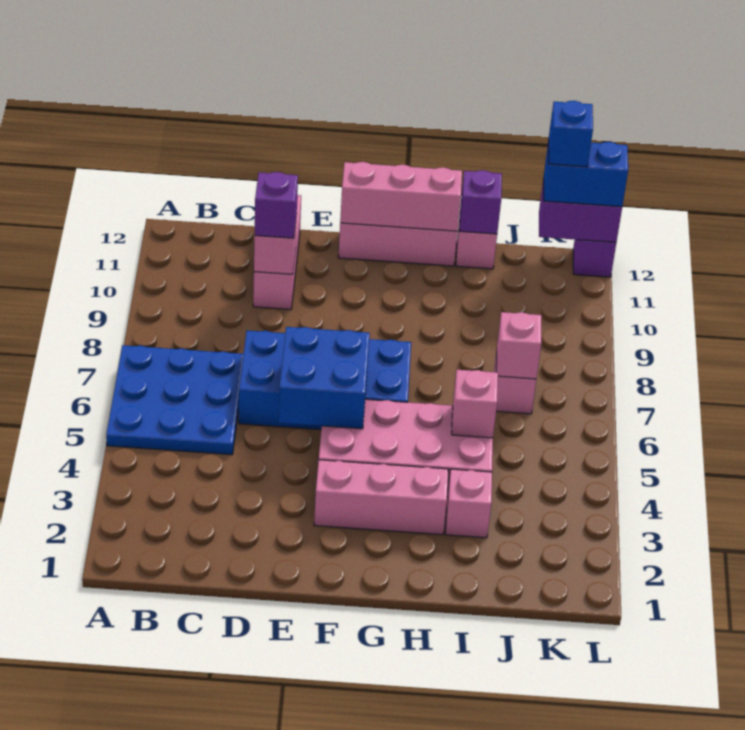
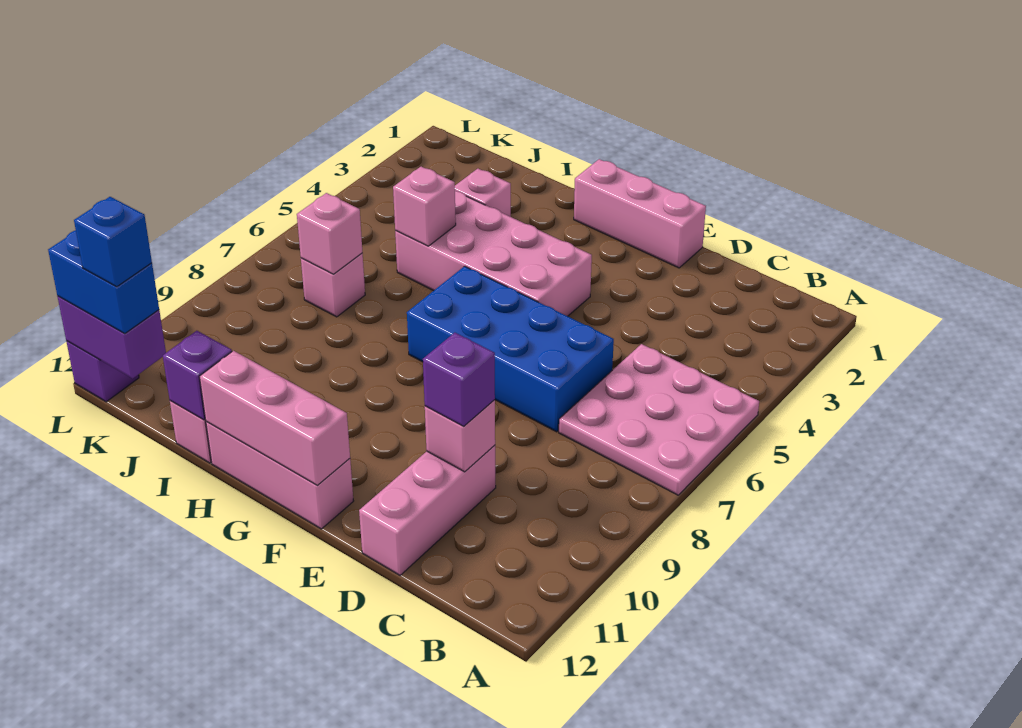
blue 3x3 plate [106,345,243,455] -> pink 3x3 plate [559,344,759,495]
blue 2x2 brick [278,327,370,429] -> none
pink 1x3 brick [314,460,448,535] -> pink 1x3 brick moved to [574,159,706,268]

